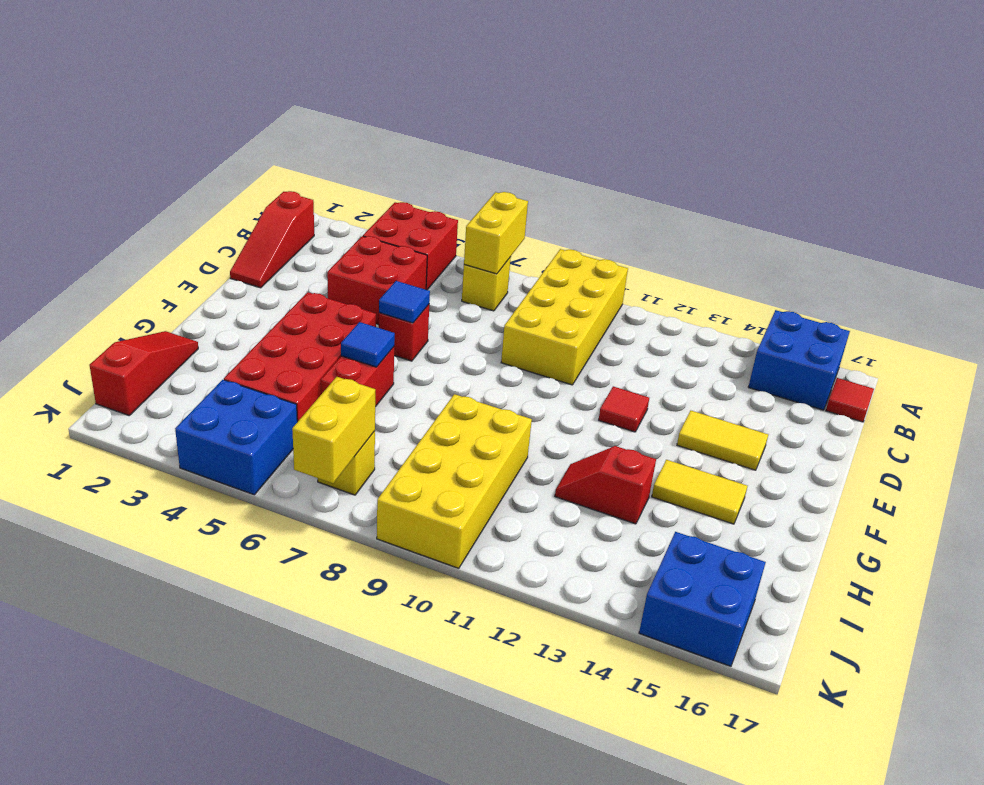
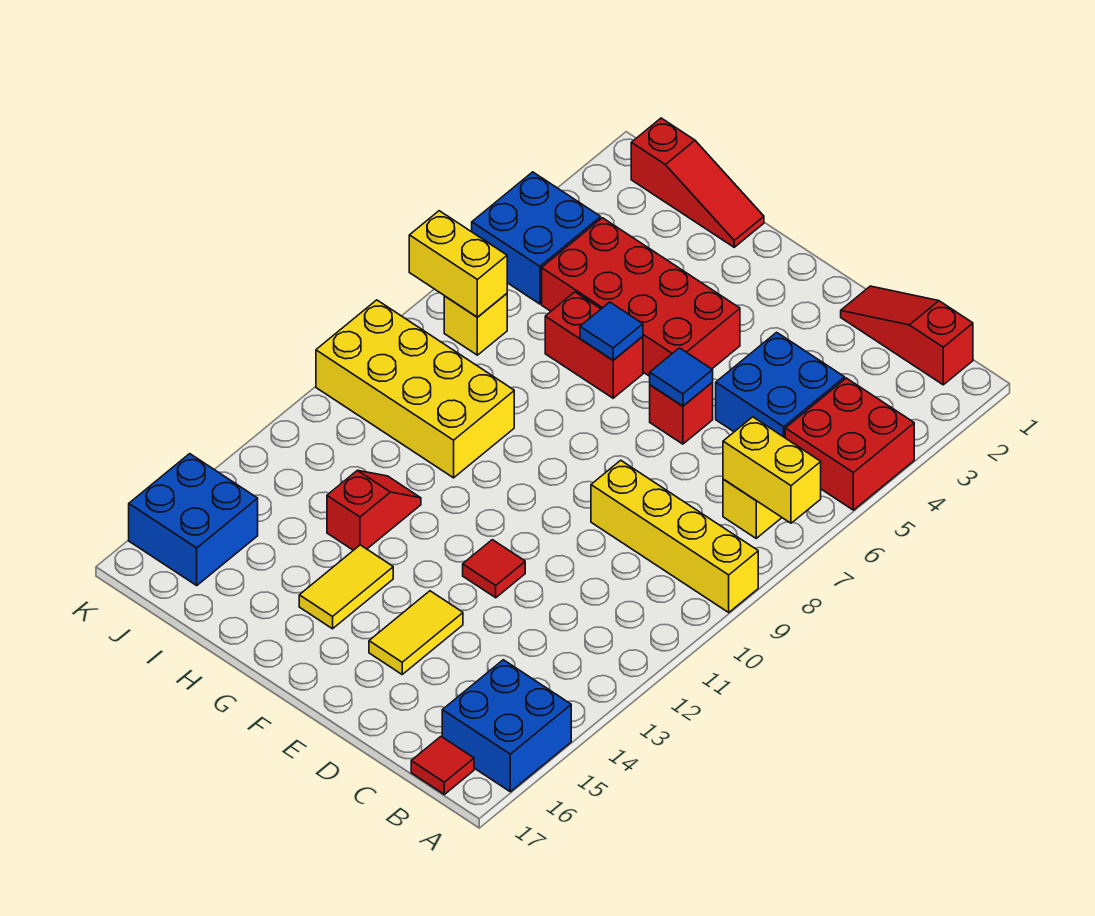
yellow 2x4 brick [501,249,628,385] -> yellow 1x4 brick [591,460,758,612]
red 2x2 brick [327,236,427,325] -> blue 2x2 brick [716,332,845,438]

